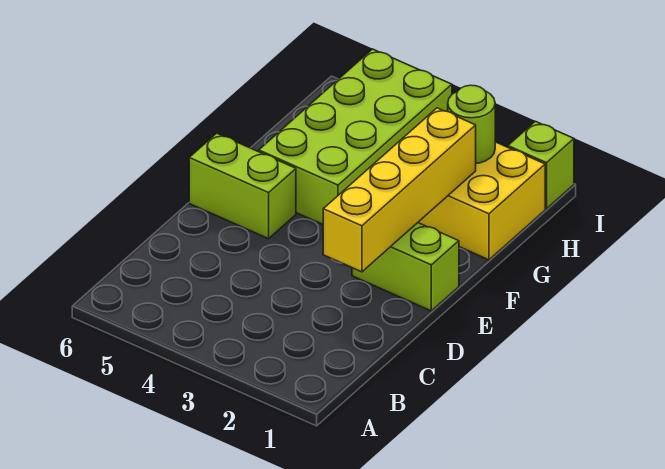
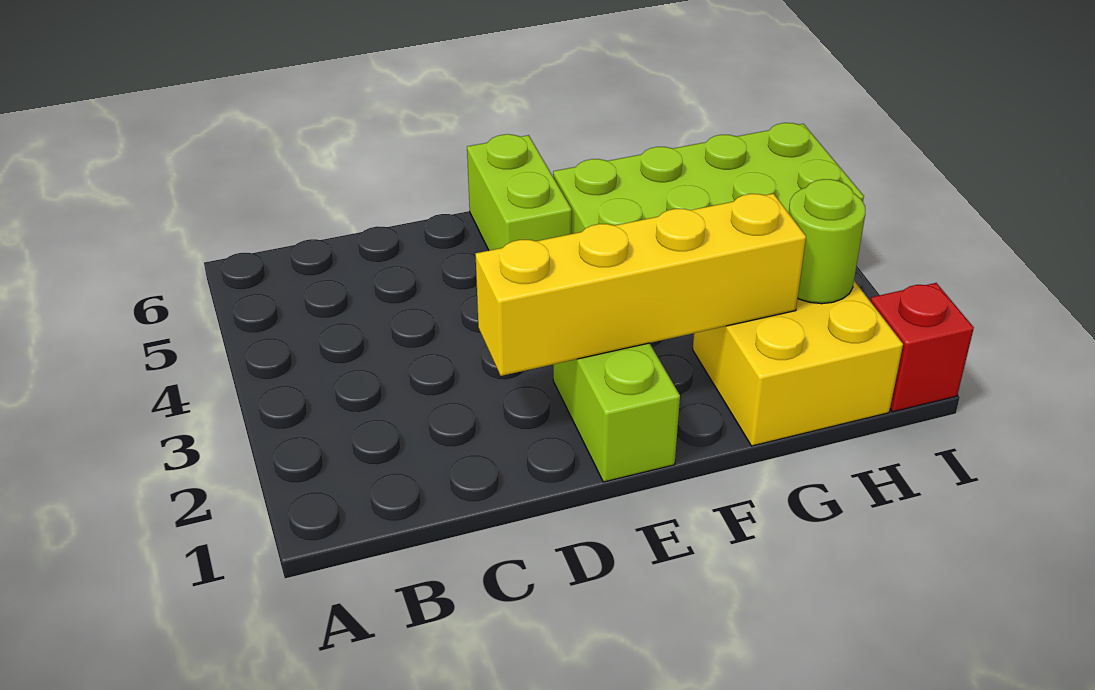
lime 1x1 brick [508,121,574,209] -> red 1x1 brick [870,283,974,412]

